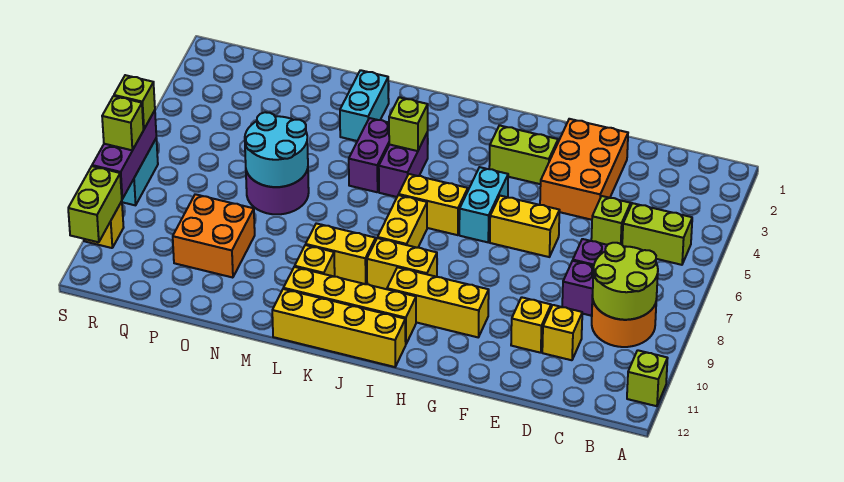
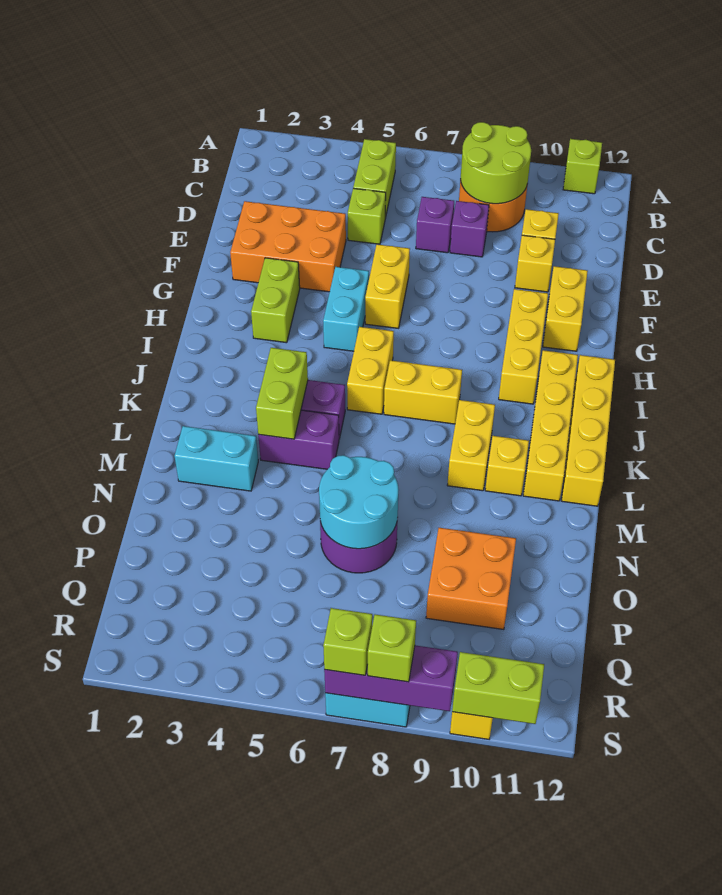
cyan 1x2 brick [459,167,508,242] -> cyan 1x2 brick turned to [323,267,369,351]
yellow 1x2 brick [367,238,437,289] -> yellow 1x2 brick moved to [543,266,588,351]
lime 1x1 brick [389,97,428,151] -> lime 1x2 brick [256,348,308,439]

